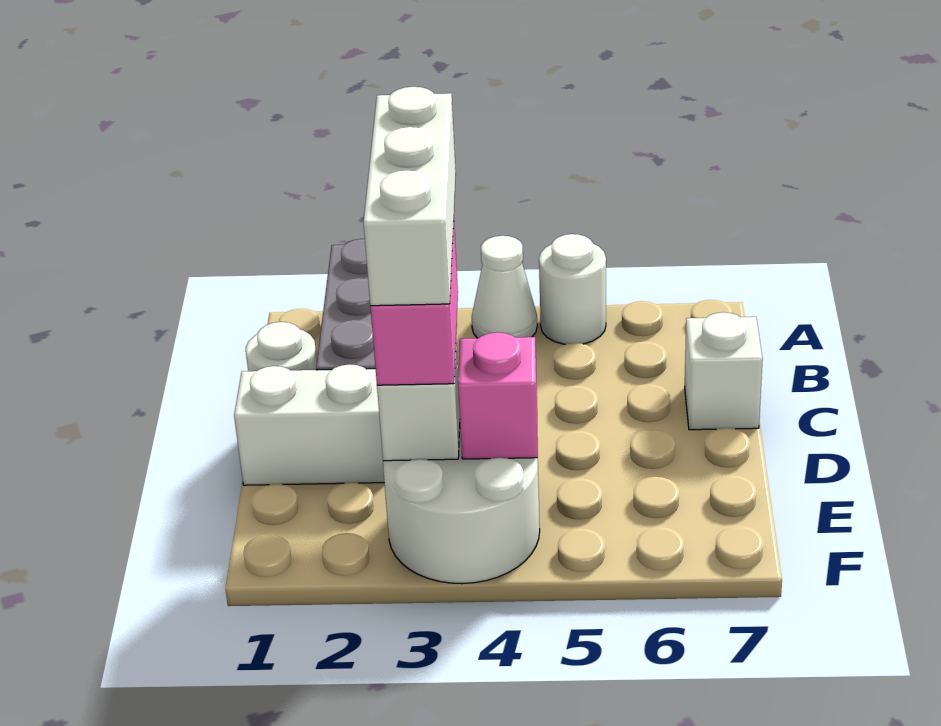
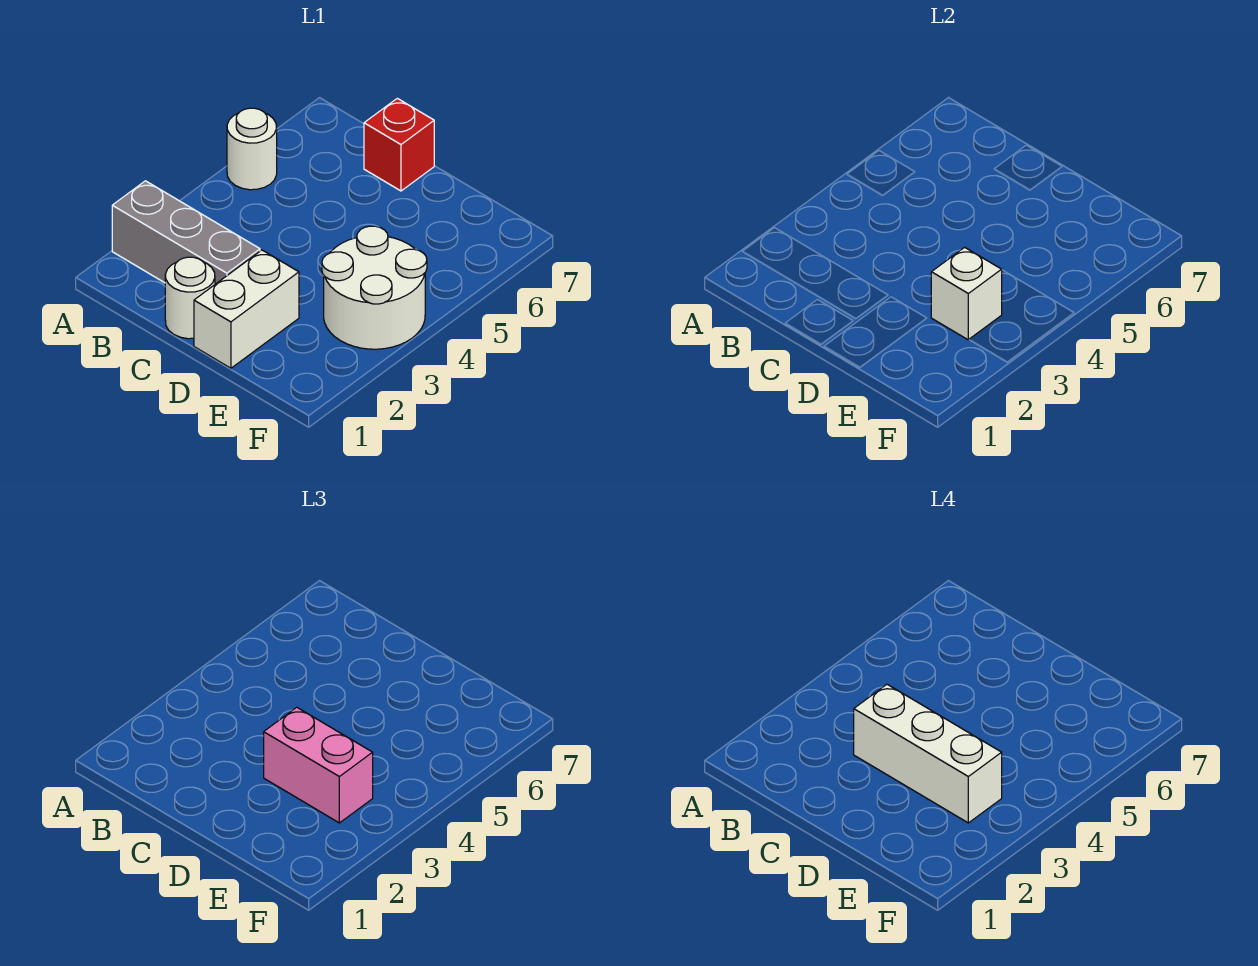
white 1x1 cone [472,236,537,338] -> none
white 1x1 brick [685,312,763,430] -> red 1x1 brick [364,98,434,191]
pink 1x1 brick [458,332,538,459] -> none

